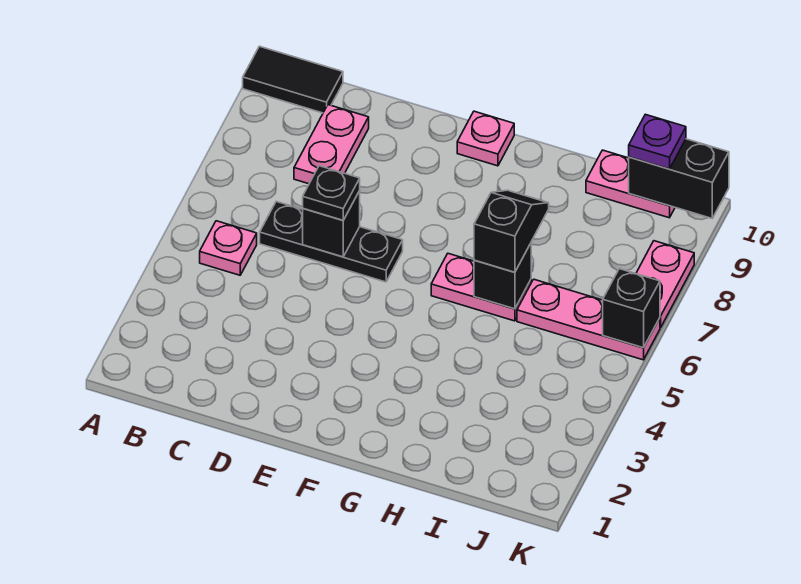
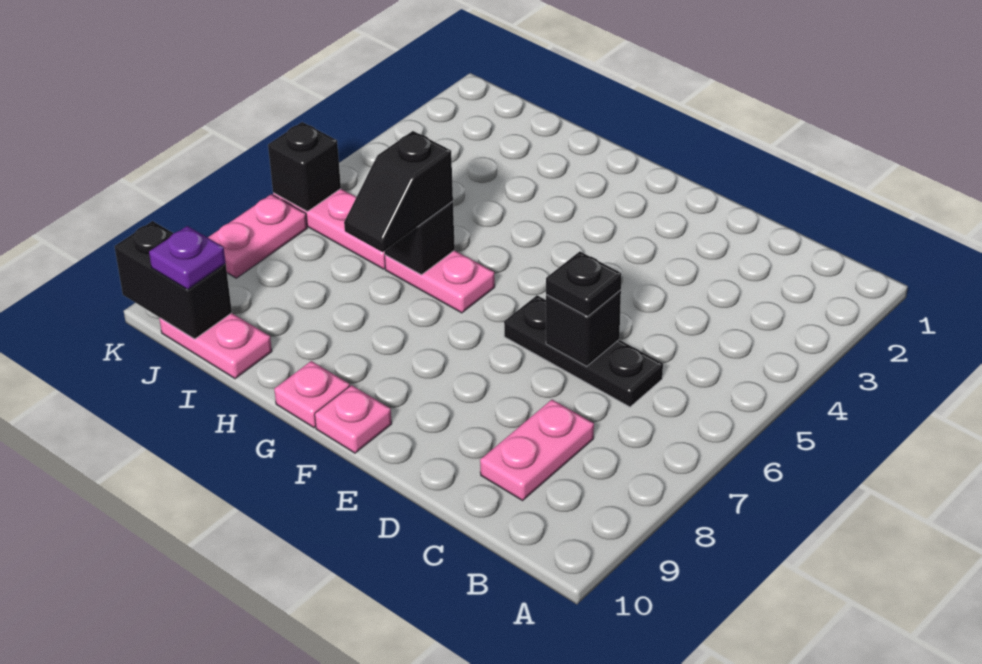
black 1x2 tile [243,46,343,113] -> none
pink 1x1 plate [200,221,257,275] -> pink 1x1 plate moved to [274,361,350,428]

